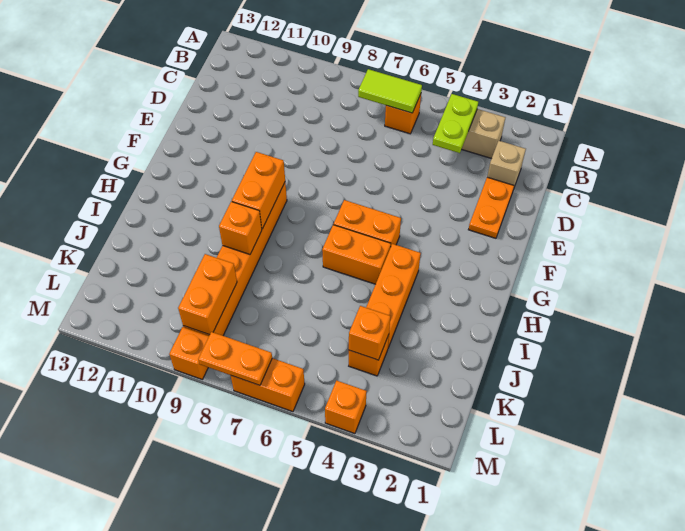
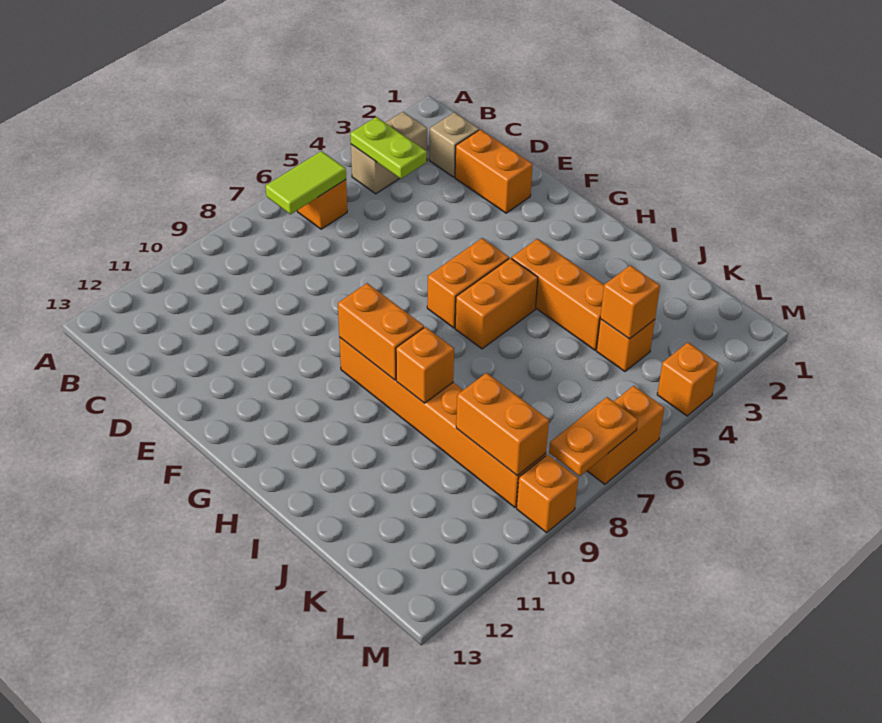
orange 1x2 plate [468,177,514,238] -> orange 1x2 brick [455,129,533,213]

